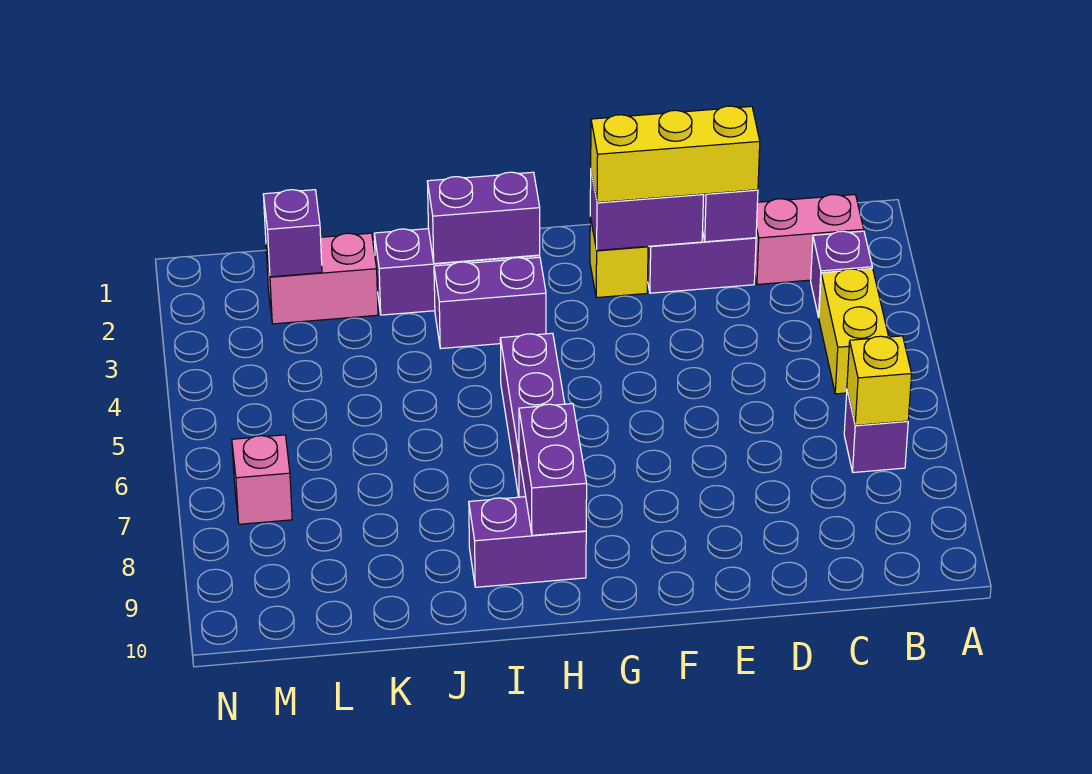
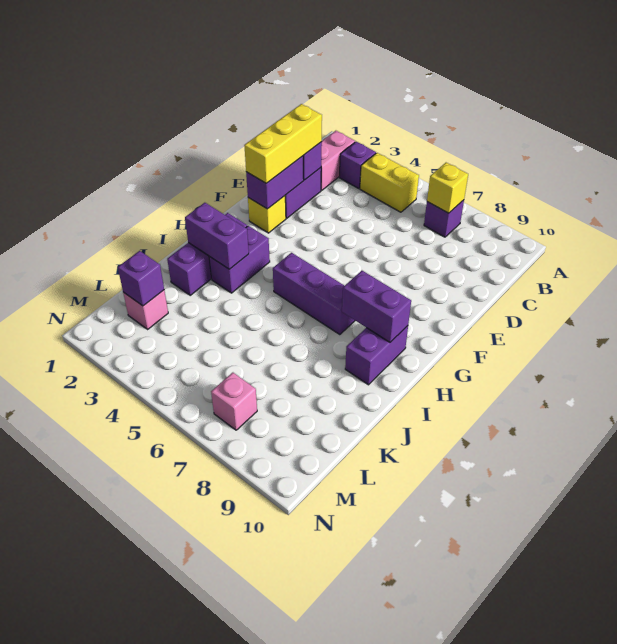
purple 1x2 brick [427,172,540,264] -> purple 1x2 brick turned to [185,203,249,269]
pink 1x2 brick [266,233,378,324] -> pink 1x1 brick [123,290,168,329]

